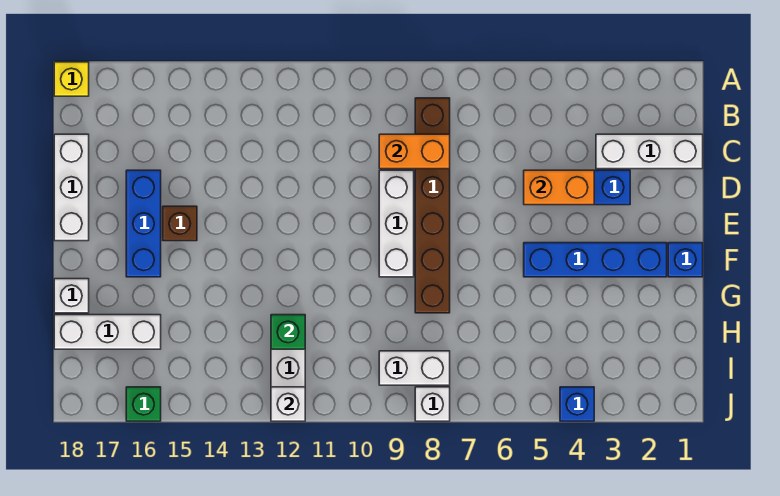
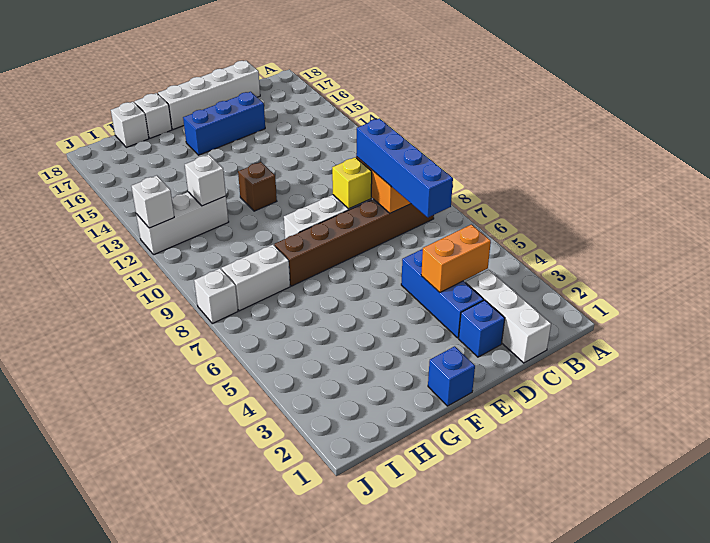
yellow 1x1 brick [54,62,89,96] -> yellow 1x1 brick moved to [332,157,372,209]
white 1x3 brick [54,134,89,241] -> white 1x4 brick [158,60,260,130]
orange 1x2 brick [524,170,594,205] -> orange 1x2 brick turned to [421,225,491,292]
brown 1x1 brick [163,206,197,241] -> brown 1x1 brick moved to [238,162,277,211]
blue 1x4 brick [524,243,667,277] -> blue 1x4 brick moved to [356,118,453,217]
green 1x1 brick [271,315,305,349] -> white 1x1 brick [185,155,226,206]
white 1x3 brick [54,315,161,349] -> white 1x1 brick [111,102,149,147]
white 1x2 brick [379,351,450,385] -> white 1x2 brick turned to [222,245,290,311]
blue 1x1 brick [560,387,594,421] -> blue 1x1 brick moved to [459,300,505,357]
green 1x1 brick [126,387,161,421] -> none

